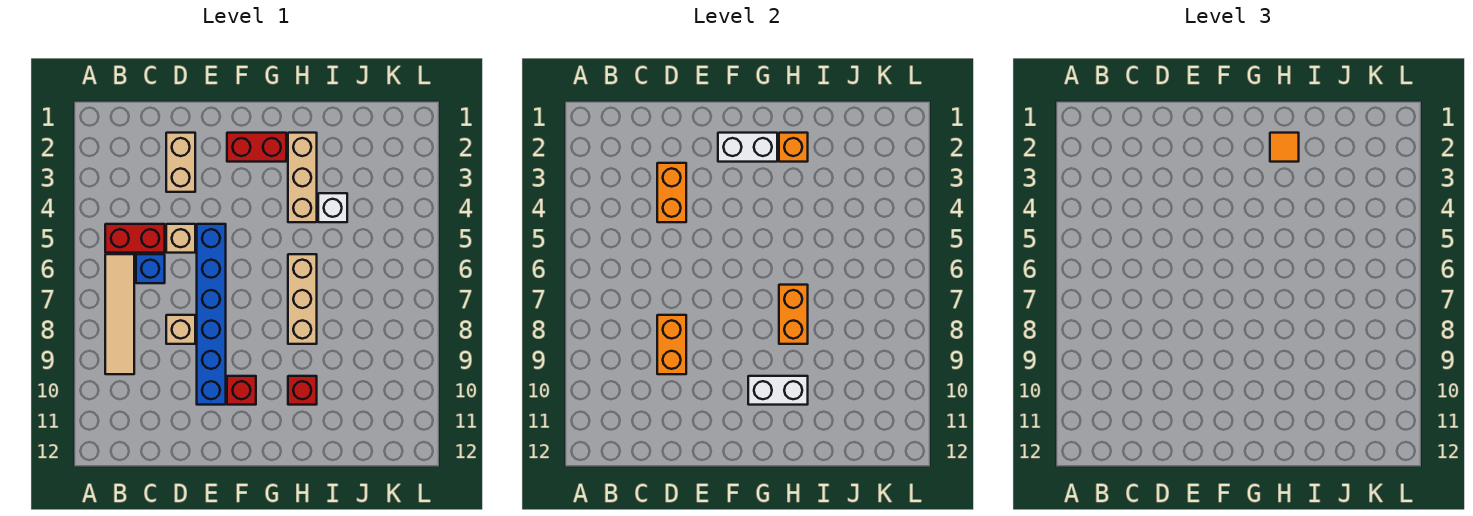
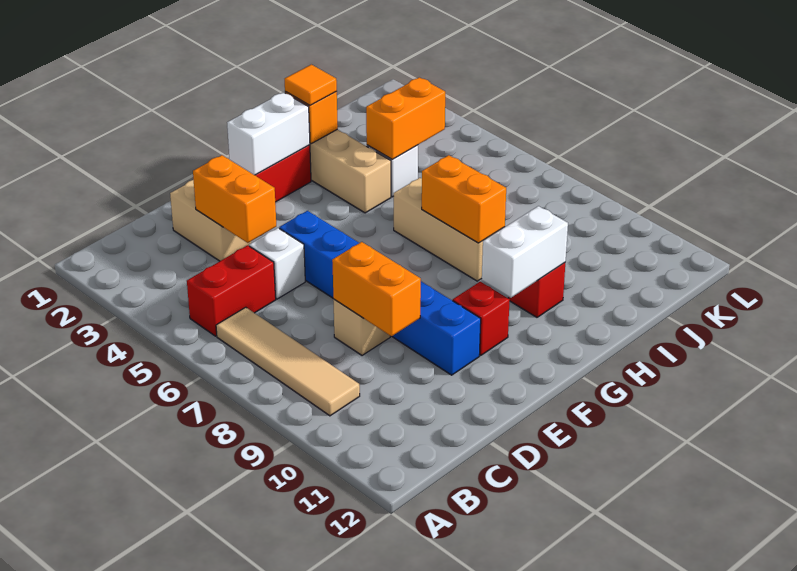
blue 1x1 brick [136,254,165,283] -> none
tan 1x1 brick [166,224,195,253] -> white 1x1 brick [249,228,305,299]
none -> orange 1x2 brick [366,77,445,159]

